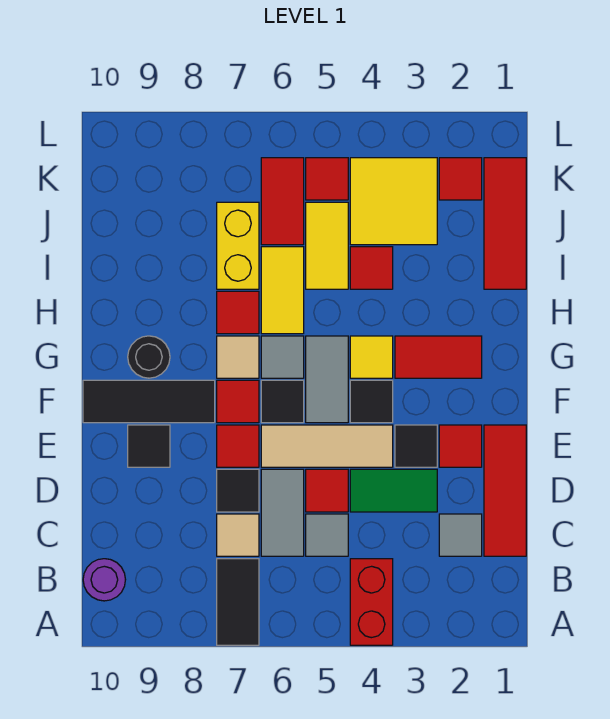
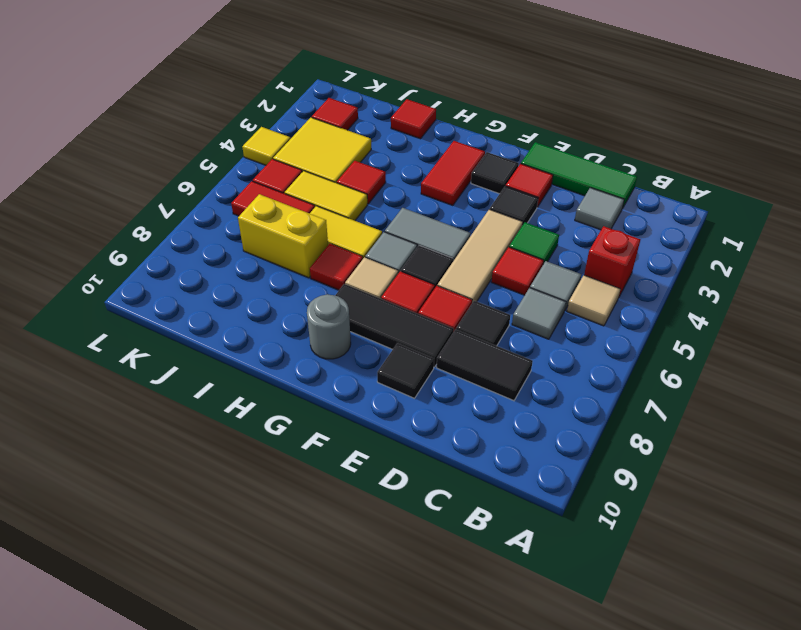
red 1x2 brick [350,559,393,645] -> red 1x1 brick [584,226,641,297]
black 1x2 tile [217,559,259,645] -> black 1x2 tile moved to [437,329,533,401]
purple 1x1 round brick [83,559,126,601] -> none
red 1x3 tile [484,425,526,556] -> green 1x3 tile [521,142,637,209]
grey 1x2 tile [261,469,304,556] -> grey 1x1 tile [512,288,566,339]
tan 1x1 tile [217,514,259,556] -> tan 1x1 tile moved to [567,275,620,326]
green 1x2 tile [350,469,437,512] -> green 1x1 tile [509,222,559,264]
black 1x1 tile [350,380,393,423] -> black 1x1 tile moved to [471,152,519,194]
black 1x3 tile [83,380,215,423] -> black 1x3 tile turned to [335,284,454,367]
yellow 1x1 tile [350,336,393,378] -> yellow 1x1 tile moved to [242,127,290,165]
black 1x1 round brick [128,336,170,378] -> grey 1x1 round brick [307,294,351,359]
red 1x3 tile [484,158,526,289] -> red 1x1 tile [391,99,436,139]

